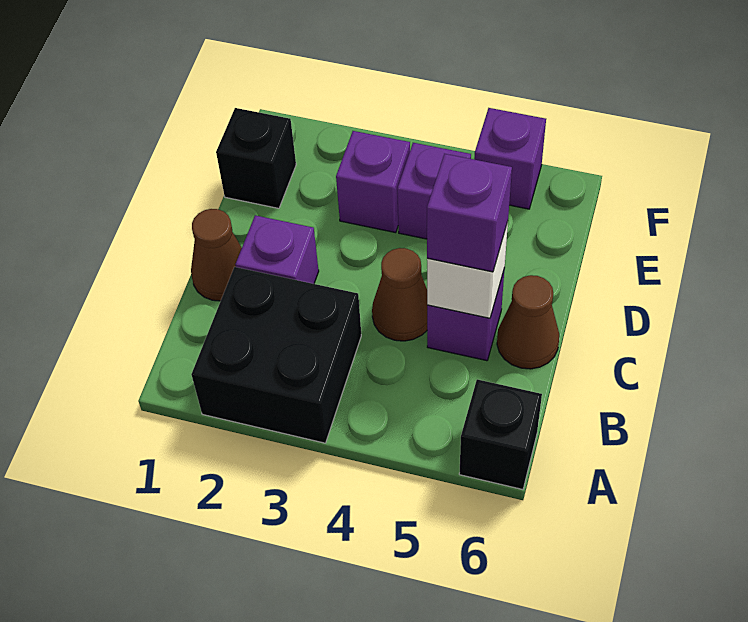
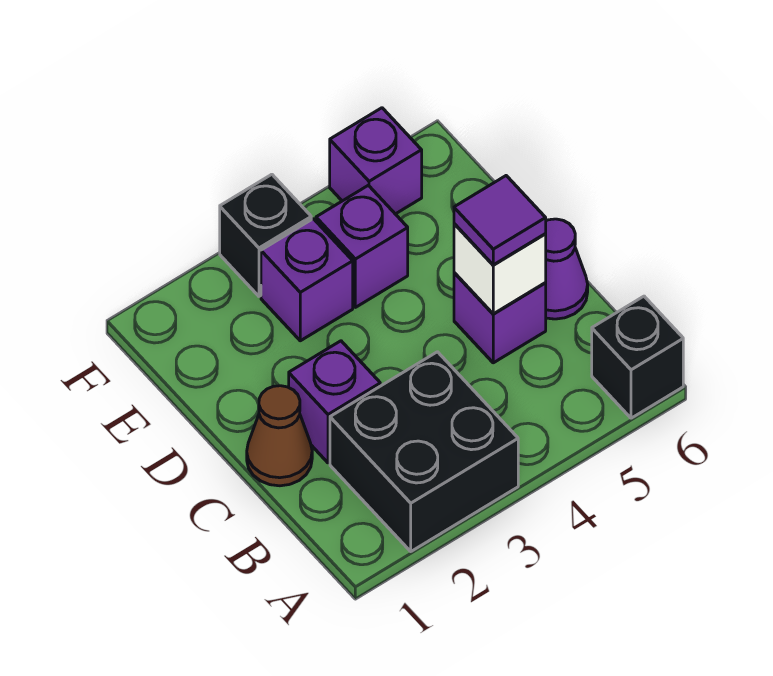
brown 1x1 cone [372,248,427,341] -> none
purple 1x1 brick [427,154,512,272] -> purple 1x1 tile [454,176,546,265]
brown 1x1 cone [497,275,559,369] -> purple 1x1 cone [545,219,588,319]
black 1x1 brick [216,108,296,208] -> black 1x1 brick moved to [220,174,311,296]

